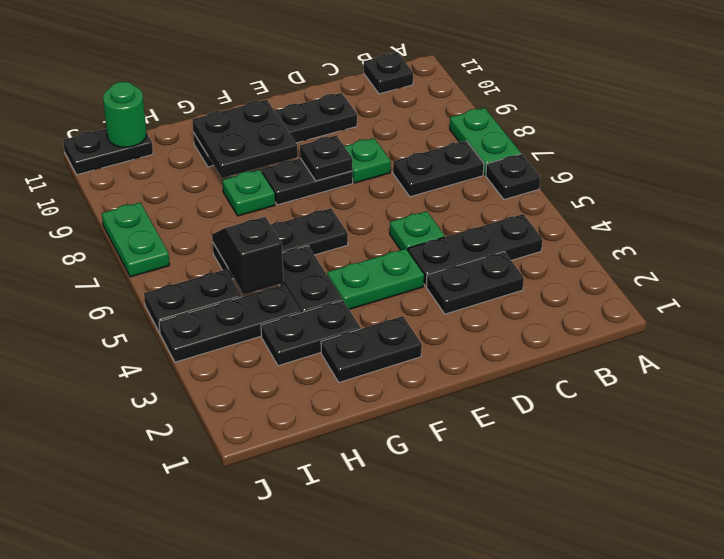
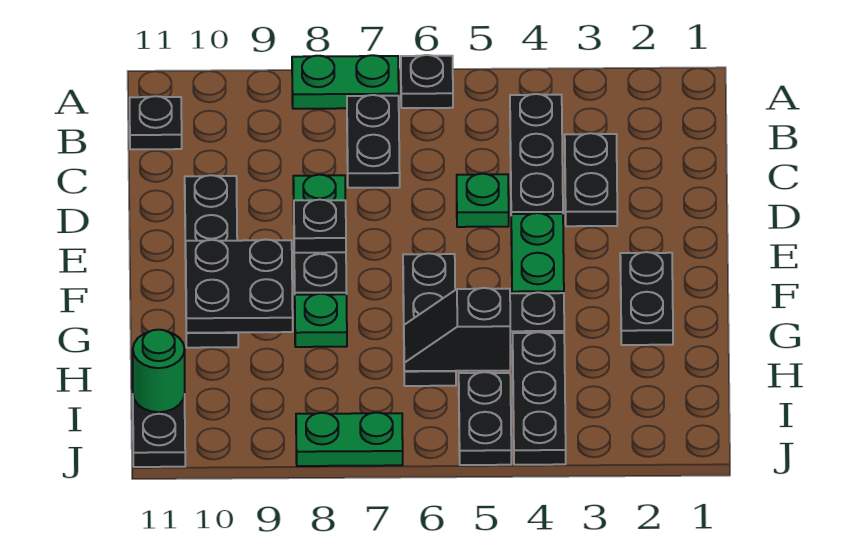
black 1x2 plate [261,300,361,366] -> none

